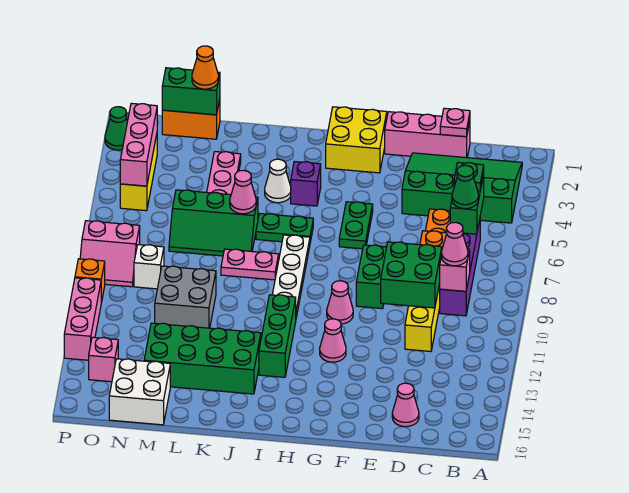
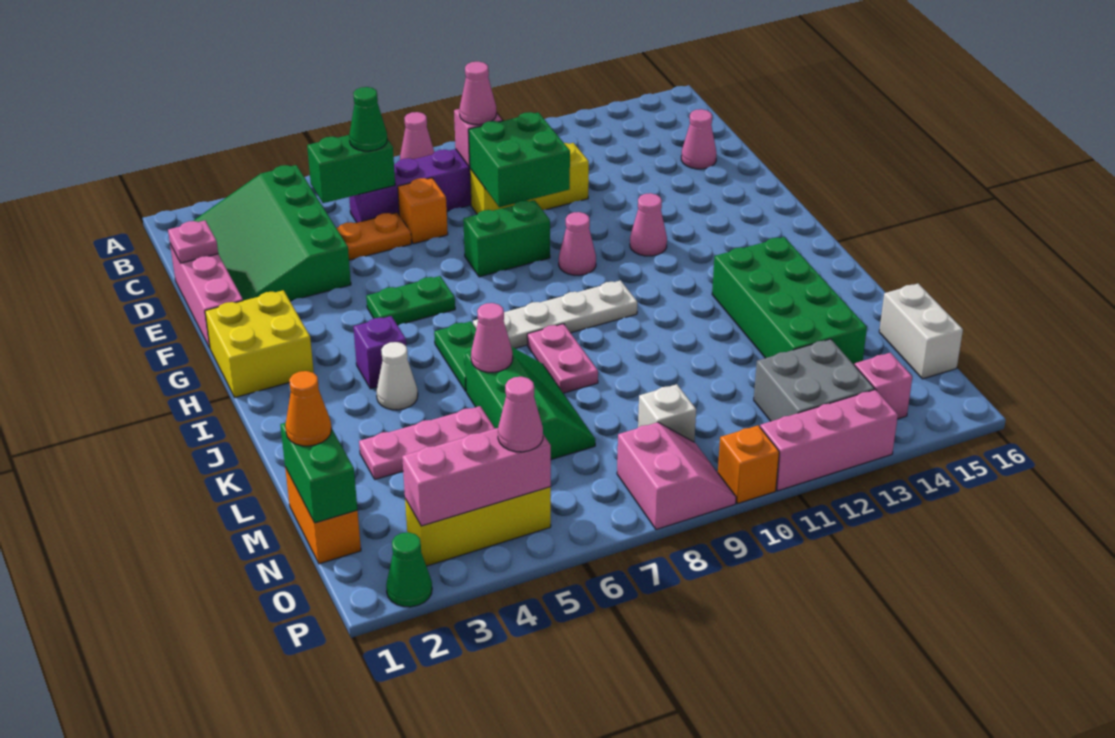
none -> pink 1x1 cone [400,112,434,160]
green 1x1 plate [454,163,484,191] -> none
green 1x3 brick [259,295,296,377] -> none
grey 2x2 brick [155,266,216,328] -> grey 2x2 brick moved to [754,339,874,421]
white 2x2 brick [109,359,170,425] -> white 1x2 brick [879,284,963,379]
none -> pink 1x1 cone [498,377,543,452]

